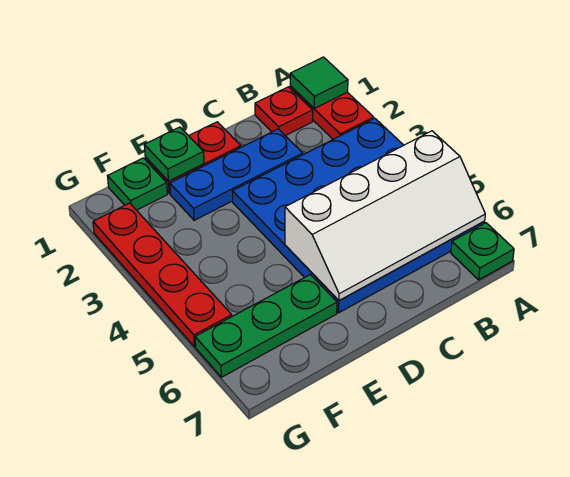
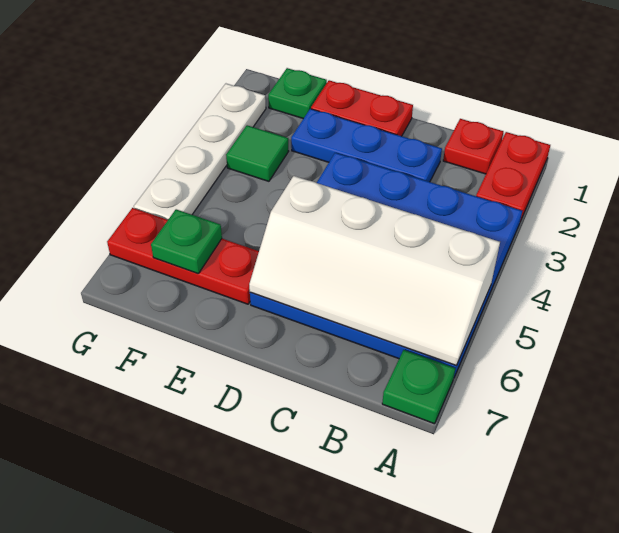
green 1x1 tile [290,57,348,108] -> green 1x1 tile moved to [226,125,289,181]
green 1x1 plate [144,127,204,181] -> green 1x1 plate moved to [151,209,222,274]
green 1x3 plate [195,275,337,377] -> red 1x3 plate [107,208,259,304]
red 1x4 plate [93,203,232,347] -> white 1x4 plate [134,84,266,220]

